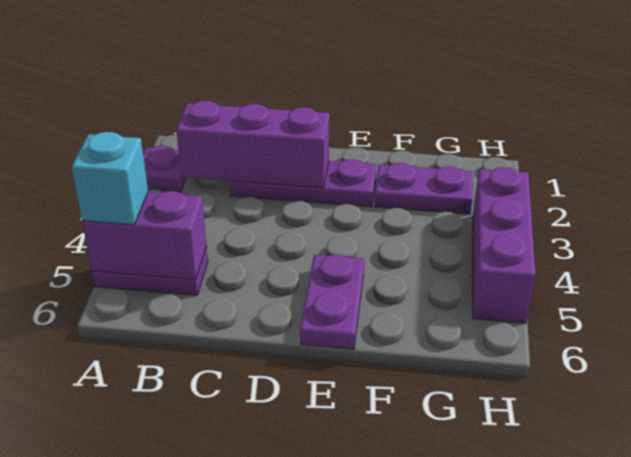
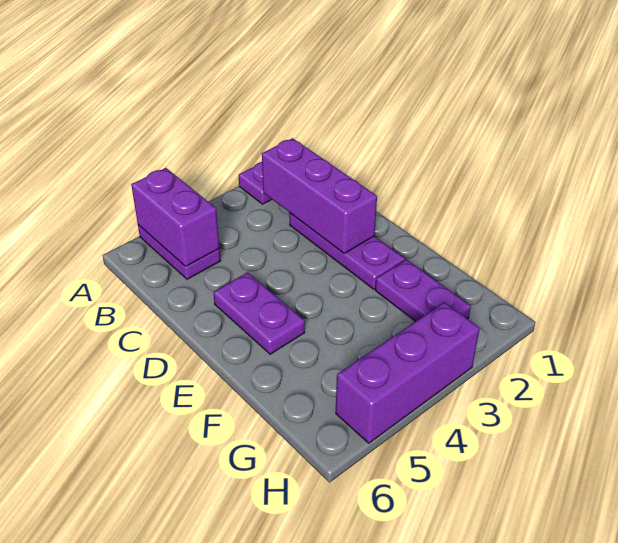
cyan 1x1 brick [72,132,148,225] -> none
purple 1x2 plate [300,254,364,349] -> purple 1x2 plate turned to [213,273,305,354]

